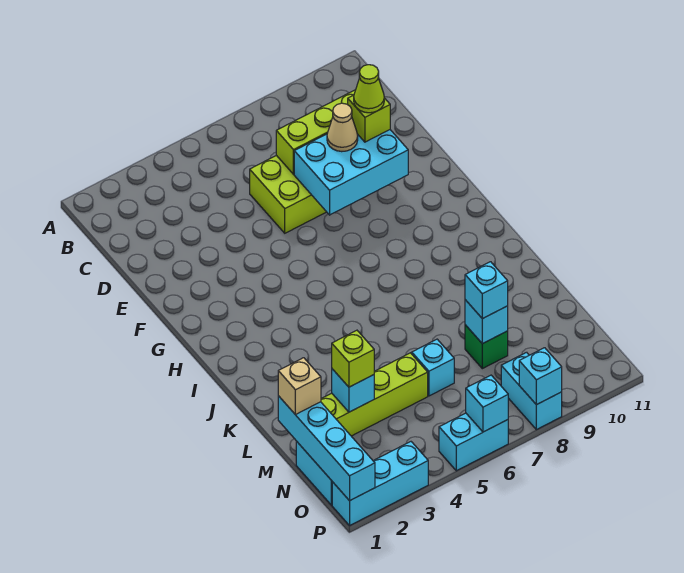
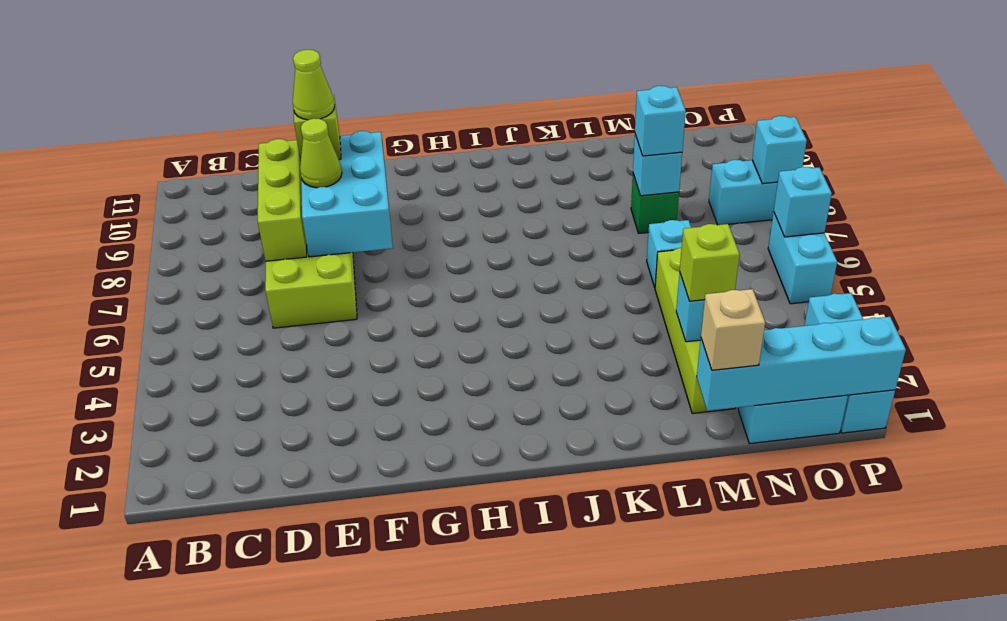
tan 1x1 cone [327,103,358,152] -> lime 1x1 cone [300,118,342,188]

